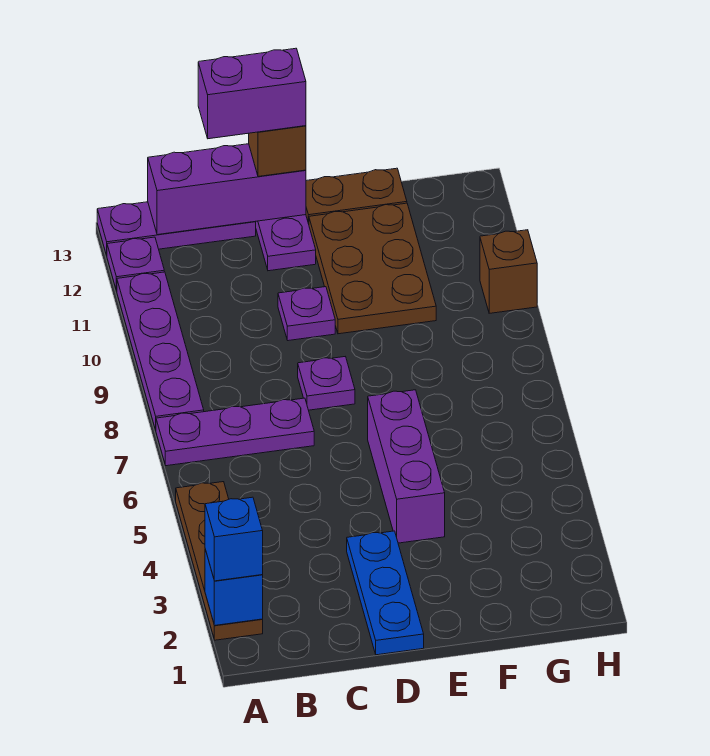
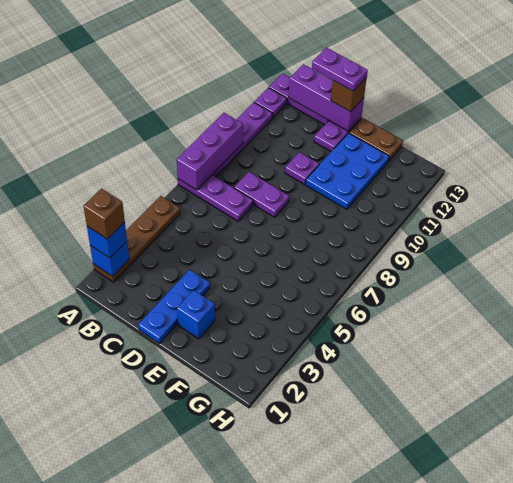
purple 1x2 brick [198,48,306,139] -> purple 1x2 plate [312,47,368,91]
purple 1x1 plate [298,357,355,410] -> purple 1x2 plate [234,172,289,217]
none -> blue 1x1 brick [177,290,215,339]
purple 1x3 brick [368,390,445,543] -> purple 1x3 brick moved to [177,113,243,190]
brown 2x3 plate [309,203,436,334] -> blue 2x3 plate [306,133,389,209]
brown 1x1 brick [480,230,537,313] -> brown 1x1 brick moved to [84,189,125,239]

